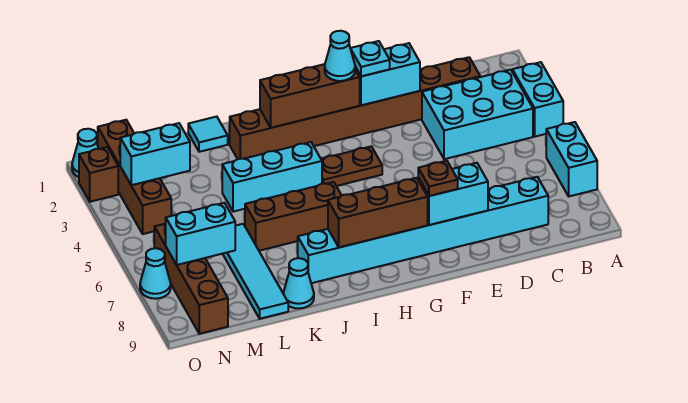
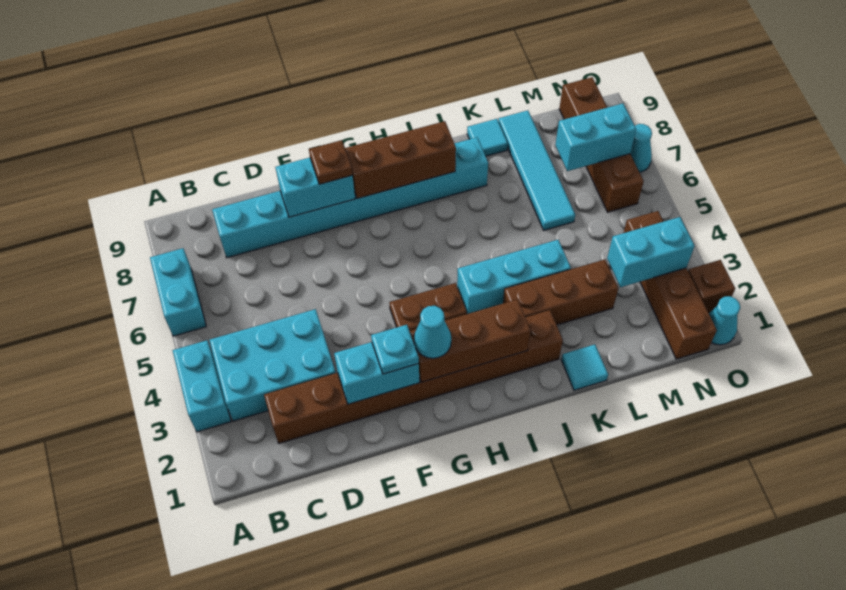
brown 1x3 brick [245,182,342,251] -> brown 1x3 brick moved to [503,260,618,325]
cyan 1x1 cone [283,258,314,308] -> cyan 1x1 tile [467,119,508,156]

